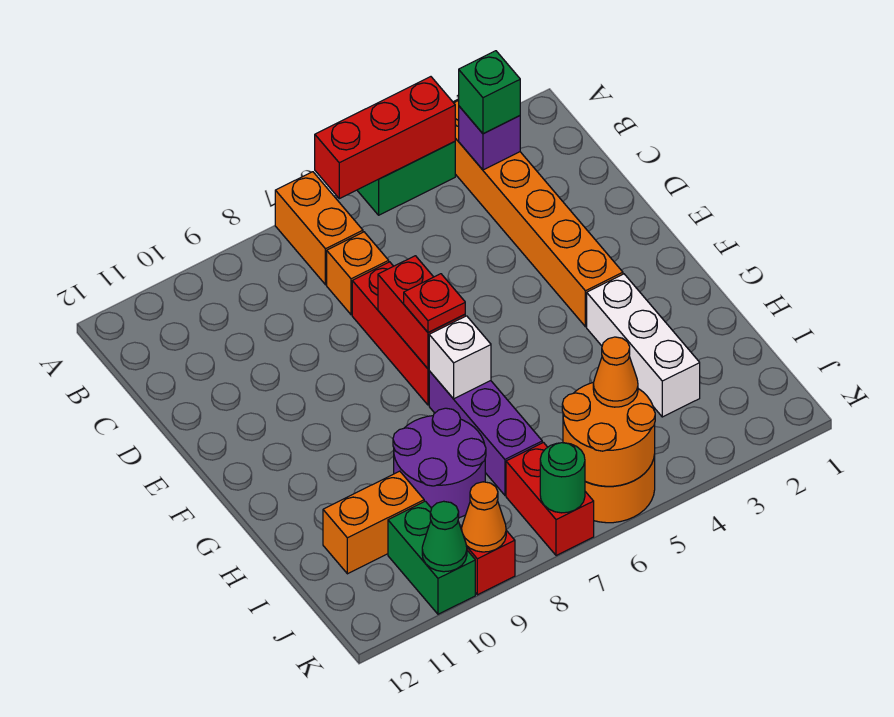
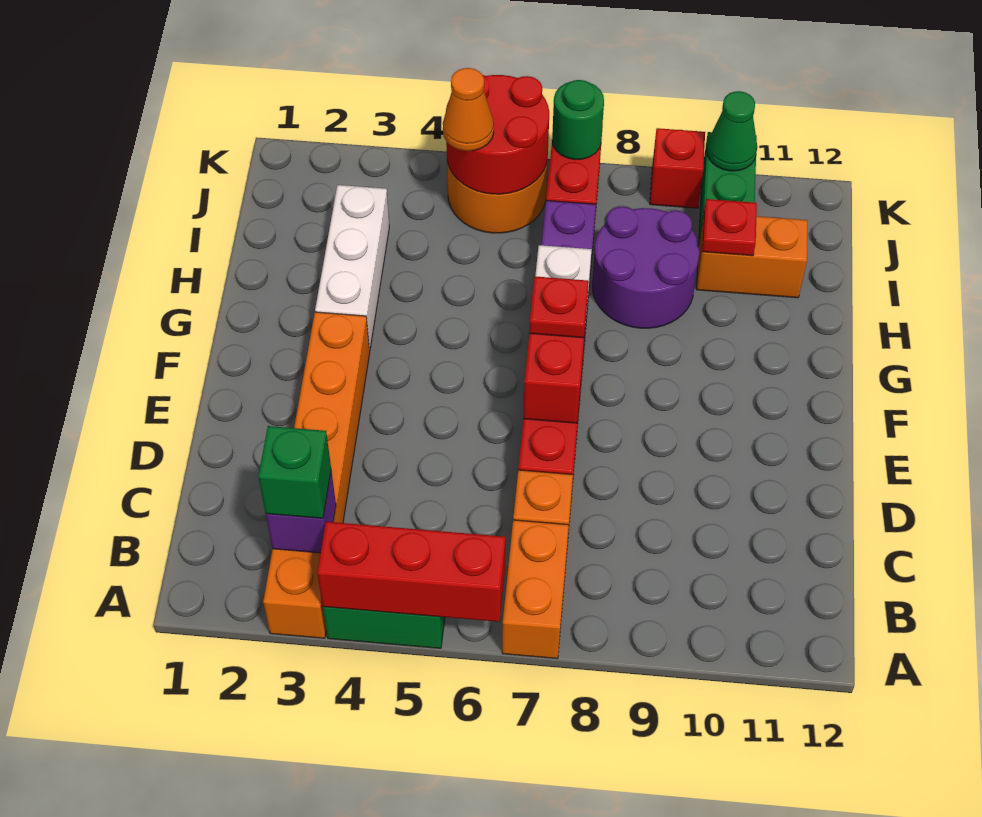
none -> red 1x1 plate [702,199,757,256]
orange 2x2 round brick [562,382,655,486] -> red 2x2 round brick [446,75,549,194]
orange 1x1 cone [462,482,506,552] -> none

